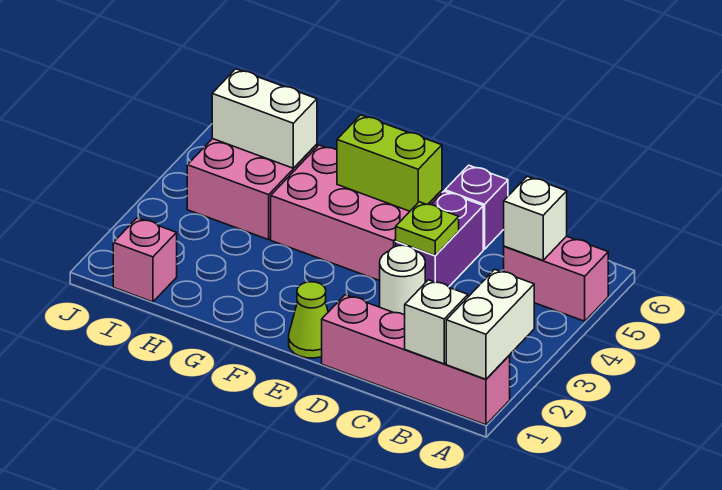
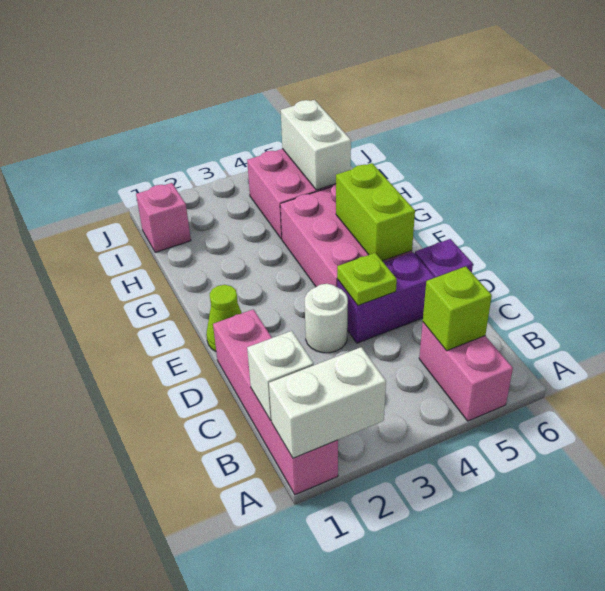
white 1x1 brick [504,176,567,260] -> lime 1x1 brick [423,266,492,351]

